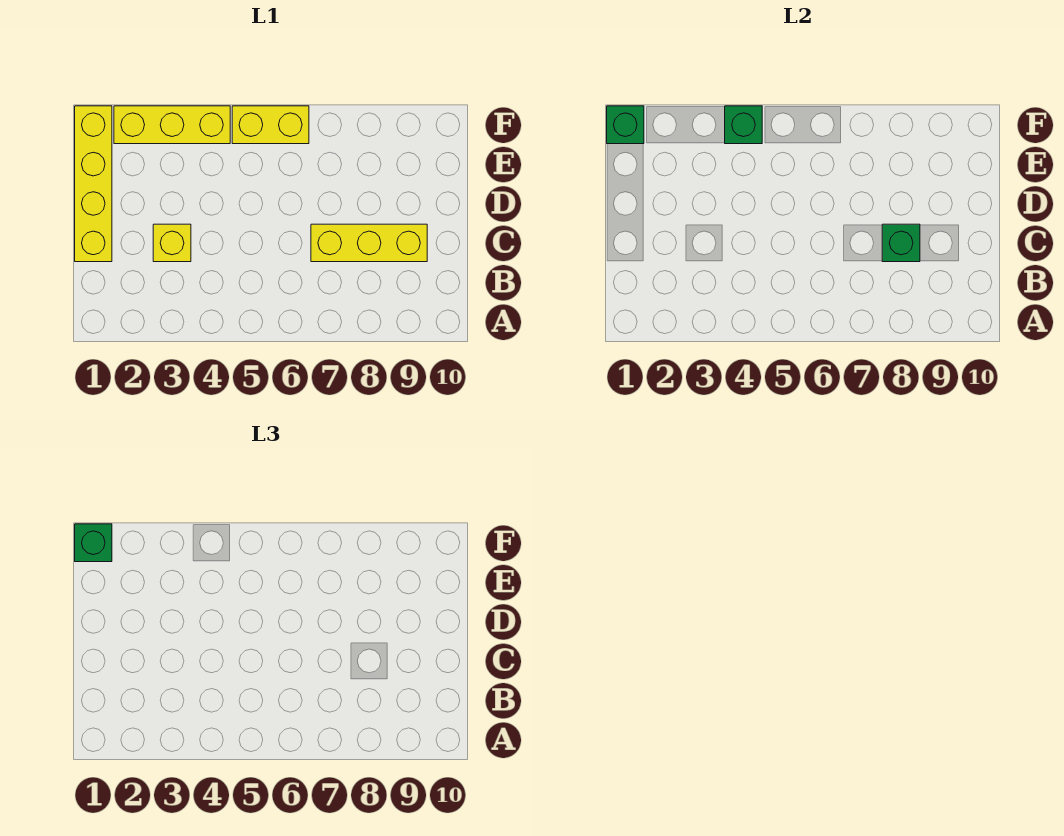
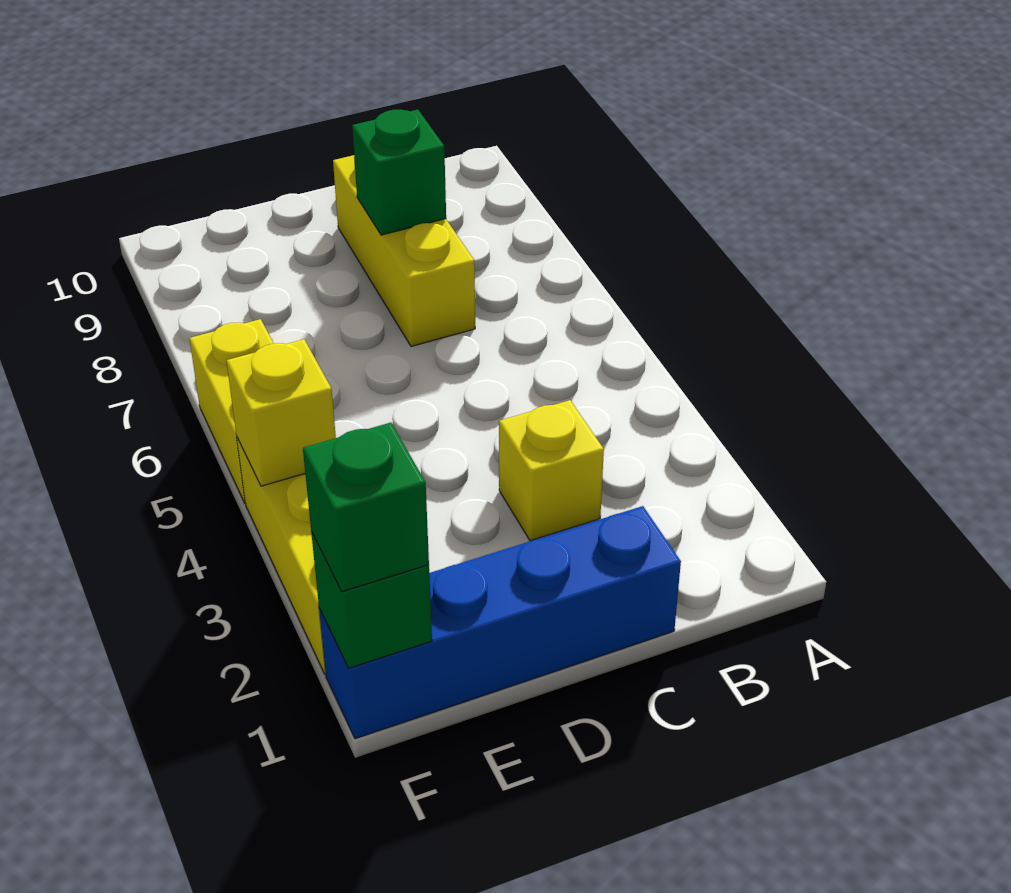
yellow 1x4 brick [75,106,112,262] -> blue 1x4 brick [319,506,681,739]
green 1x1 brick [725,106,762,144] -> yellow 1x1 brick [226,339,336,486]

